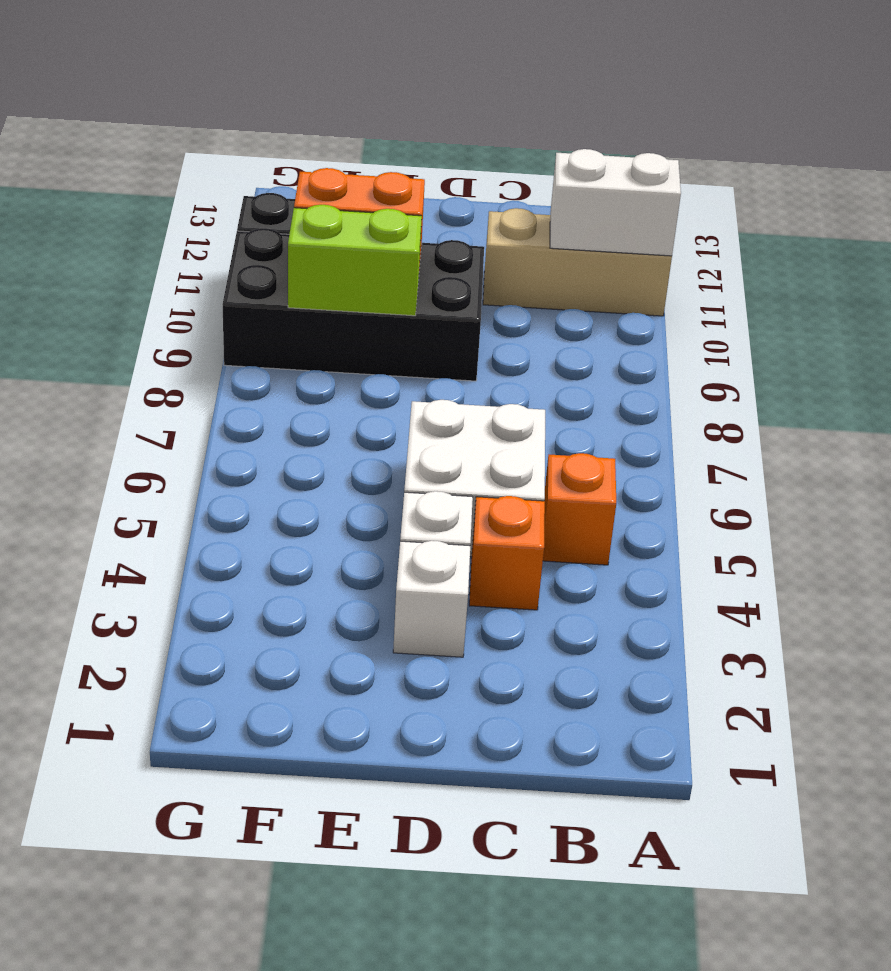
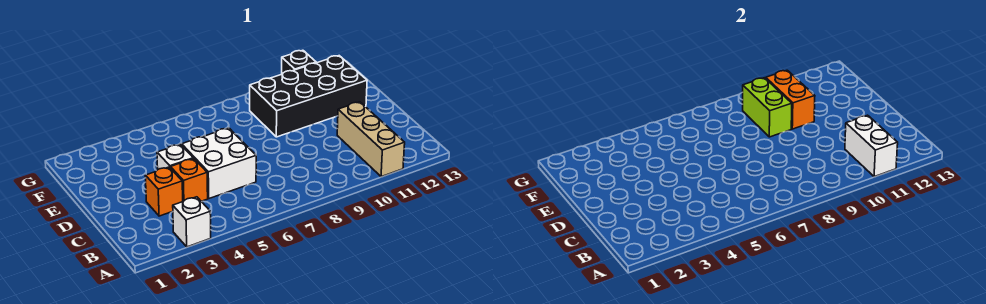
orange 1x1 brick [543,453,616,565] -> orange 1x1 brick moved to [145,167,183,216]
white 1x1 brick [393,541,470,657] -> white 1x1 brick moved to [173,197,211,247]
black 2x4 brick [223,228,484,381] -> black 2x4 brick turned to [250,56,367,137]

